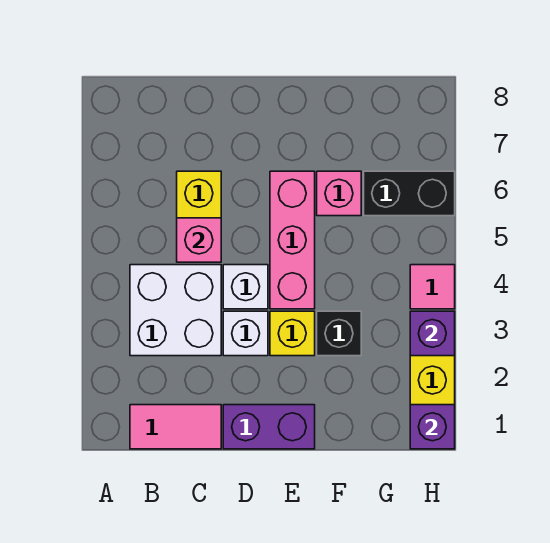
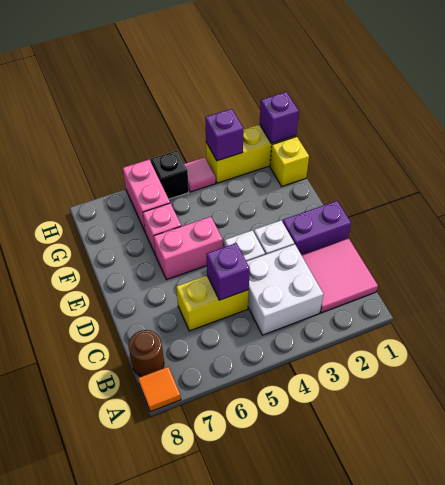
none -> orange 1x1 tile [138,367,181,412]
pink 1x2 tile [130,405,221,449] -> pink 2x2 tile [302,238,378,313]
none -> brown 1x1 round brick [128,330,164,377]
pink 1x1 brick [177,218,221,262] -> purple 1x1 brick [207,243,250,300]
purple 1x2 brick [223,405,315,449] -> purple 1x2 brick turned to [283,201,351,255]
yellow 1x1 brick [270,311,315,356] -> yellow 1x1 brick moved to [270,137,309,186]
pink 1x3 brick [270,171,315,309] -> pink 1x2 brick [154,217,223,280]
black 1x1 brick [317,311,361,356] -> black 1x1 brick moved to [151,151,189,199]
black 1x2 brick [364,171,455,216] -> pink 1x2 brick [123,160,170,231]

